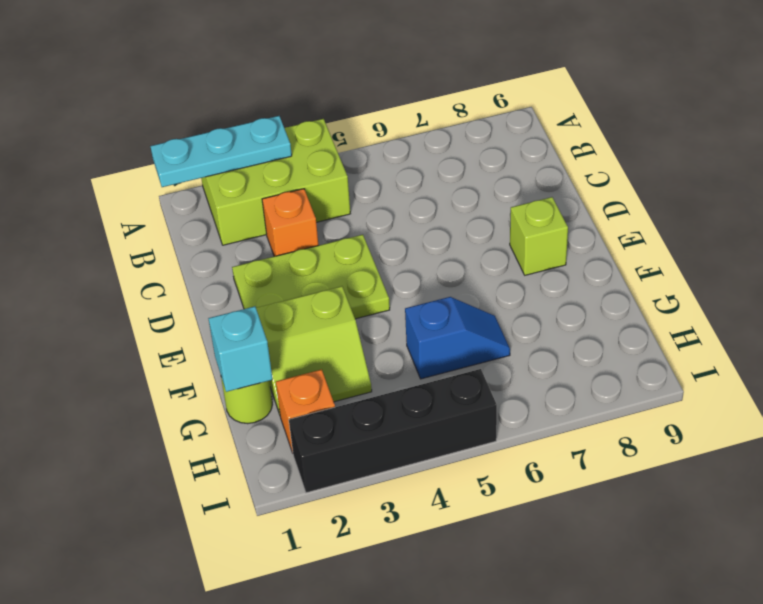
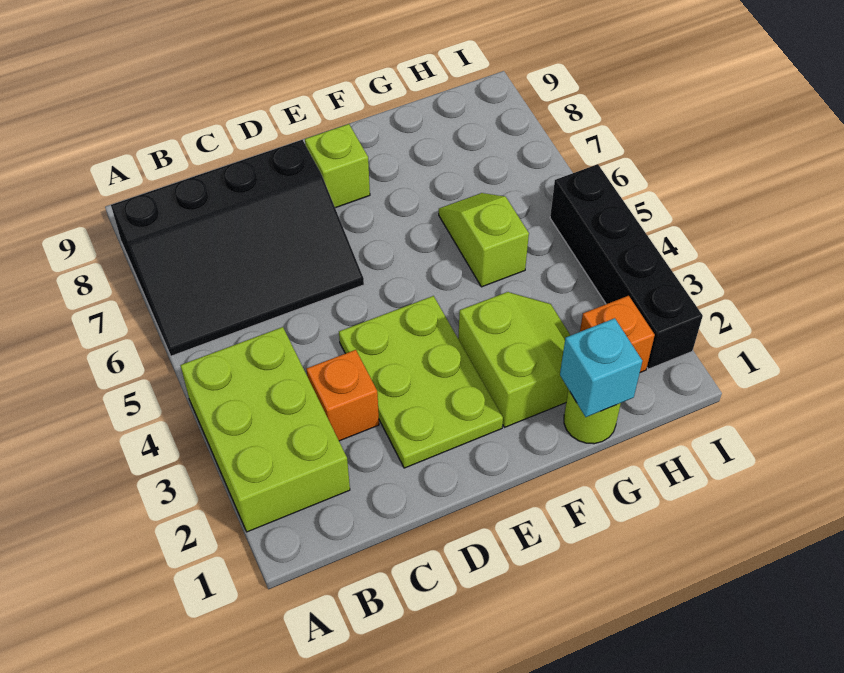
cyan 1x3 plate [150,116,292,187] -> none
none -> black 3x4 slope [111,140,364,356]
blue 1x2 slope [405,297,510,379] -> lime 1x2 slope [439,193,529,287]

